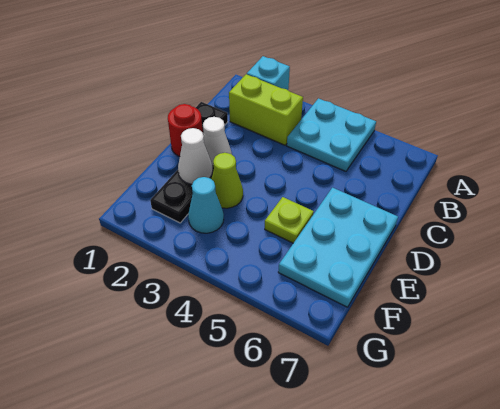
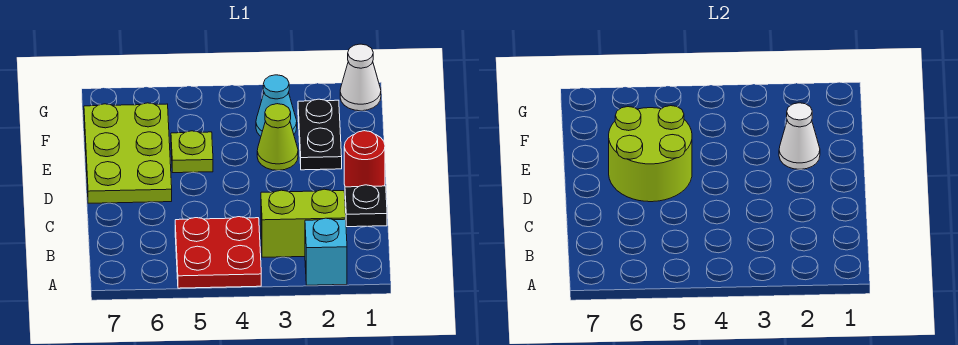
cyan 2x2 plate [287,98,376,171] -> red 2x2 plate [175,217,261,288]
white 1x1 cone [203,117,232,165] -> white 1x1 cone moved to [340,44,381,111]
none -> lime 2x2 round brick [609,106,692,202]
cyan 2x3 plate [278,188,398,307] -> lime 2x3 plate [84,103,172,203]

